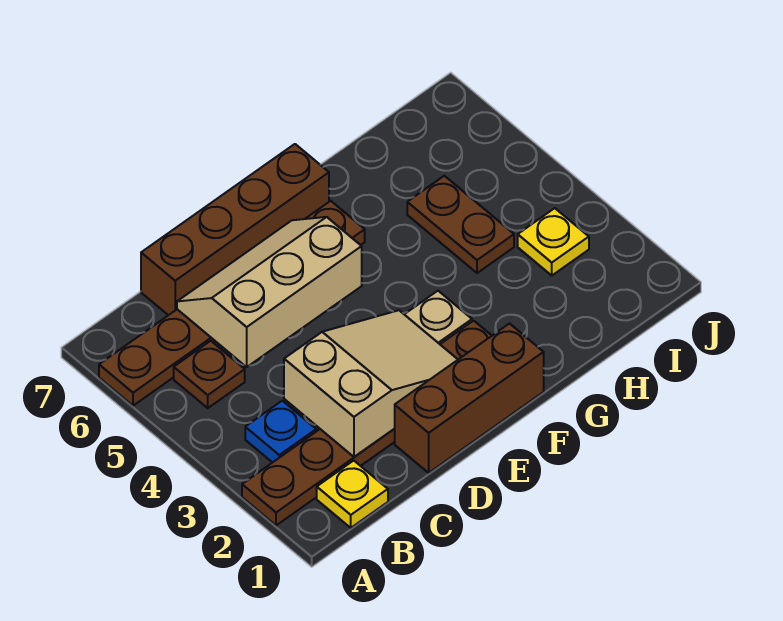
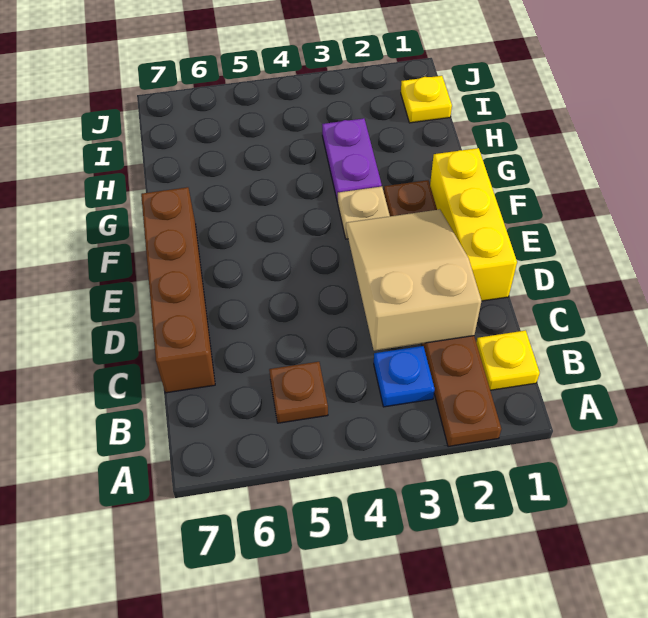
brown 1x6 plate [99,201,365,406] -> none
tan 2x3 slope [177,217,362,367] -> none
brown 1x3 brick [395,324,544,473] -> yellow 1x3 brick [430,148,517,301]
none -> purple 1x2 plate [322,118,382,202]
brown 1x2 plate [407,176,514,273] -> none
yellow 1x1 plate [518,208,589,275] -> yellow 1x1 plate moved to [401,76,452,123]

